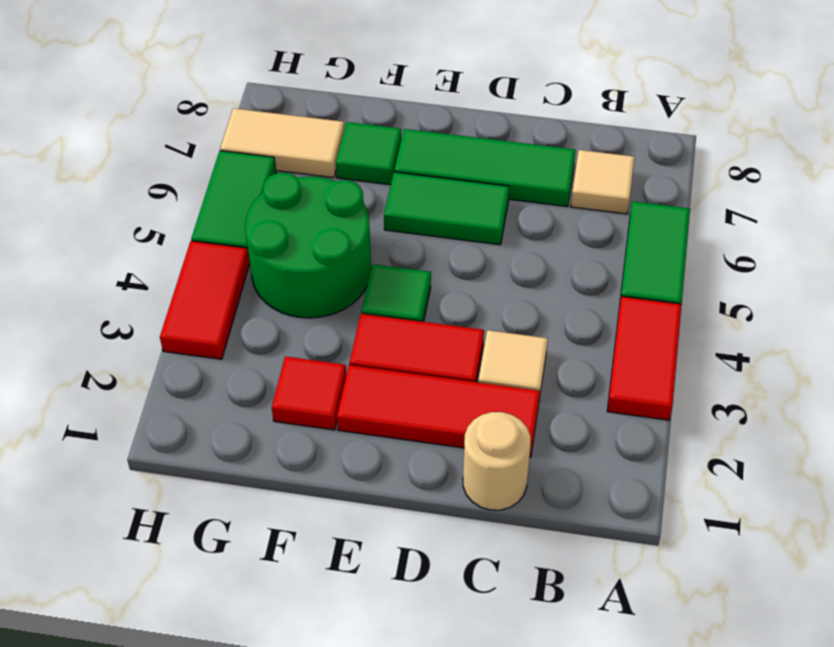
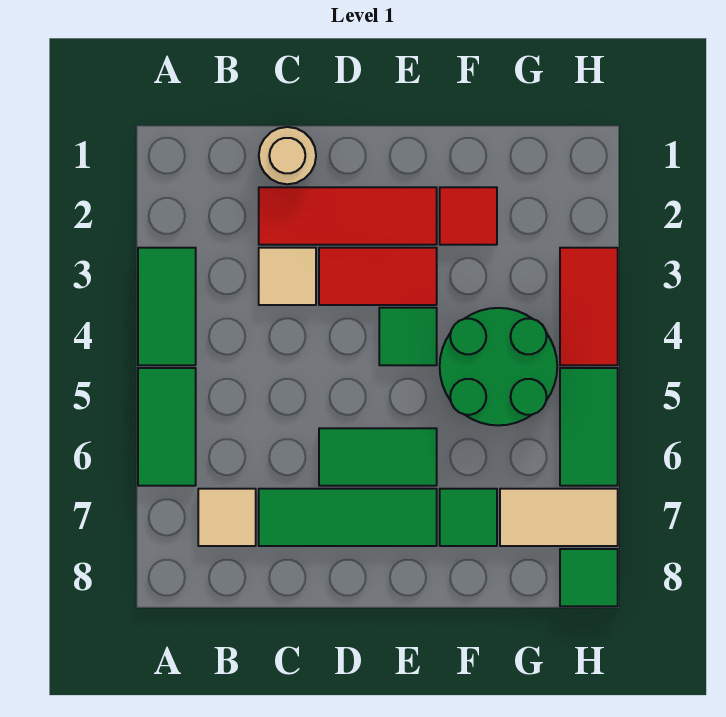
red 1x2 tile [607,296,682,420] -> green 1x2 tile [138,248,196,365]
none -> green 1x1 tile [560,549,618,606]

